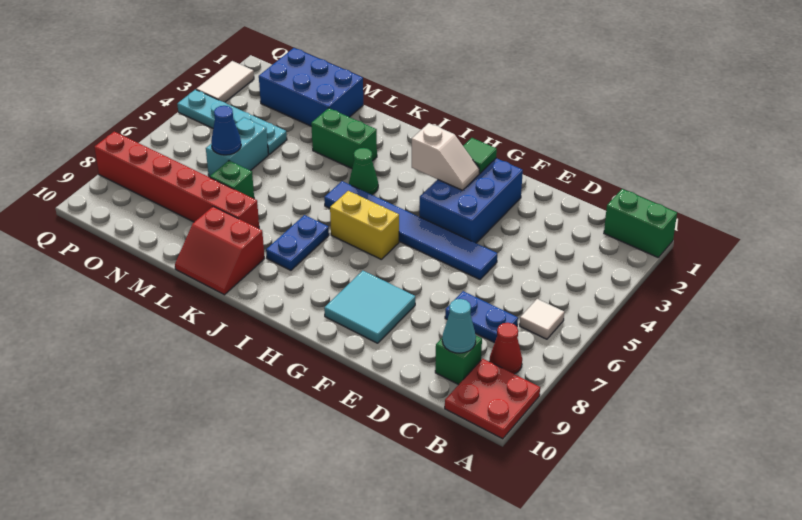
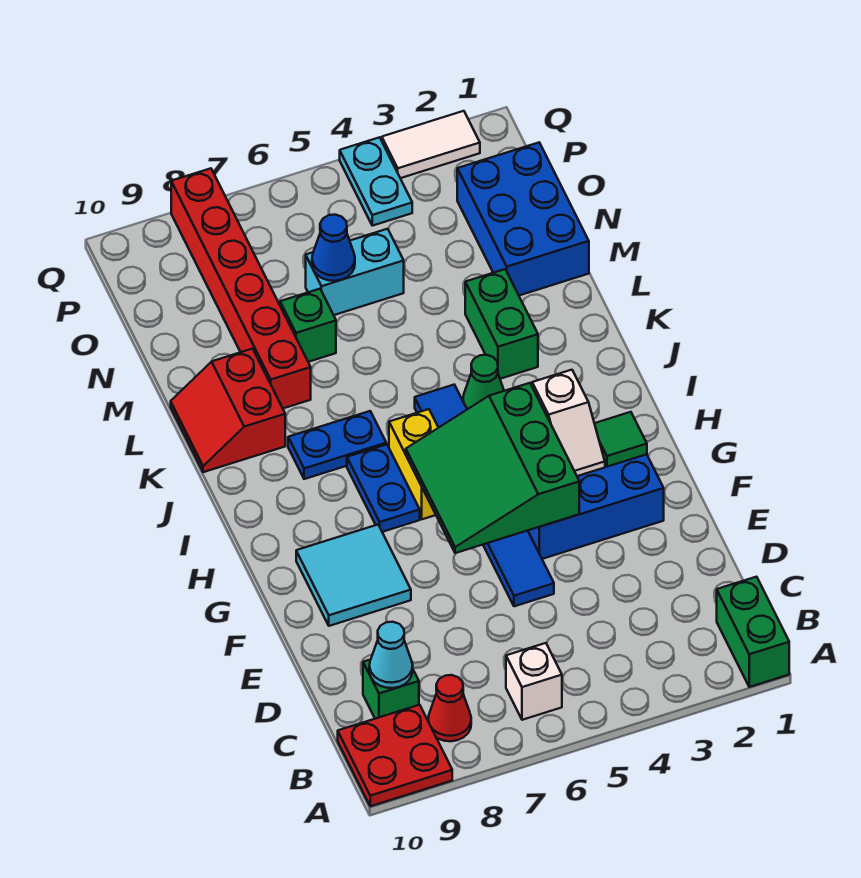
white 1x1 tile [520,299,564,339] -> white 1x1 brick [506,643,562,720]
blue 1x2 plate [445,291,518,343] -> blue 1x2 plate moved to [347,444,420,532]
none -> green 3x3 slope [406,383,579,553]
cyan 1x4 plate [177,90,287,154] -> cyan 1x2 plate [340,137,412,226]

